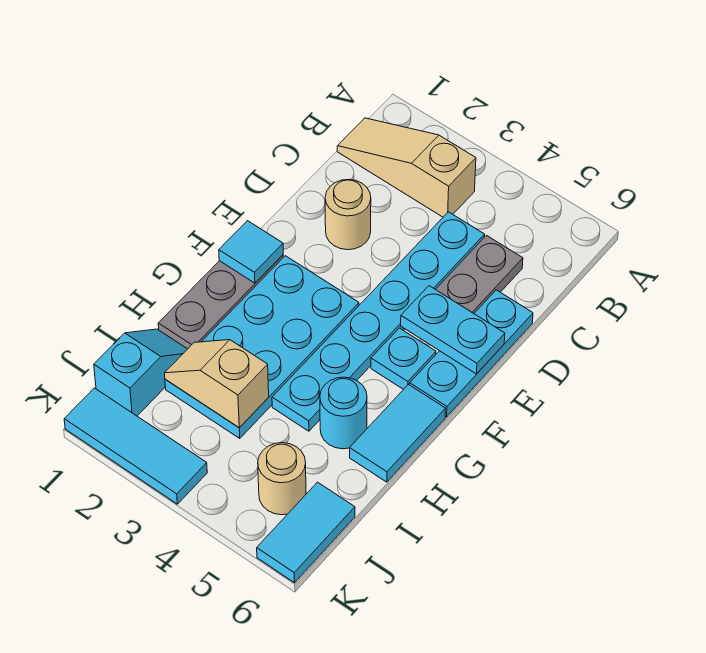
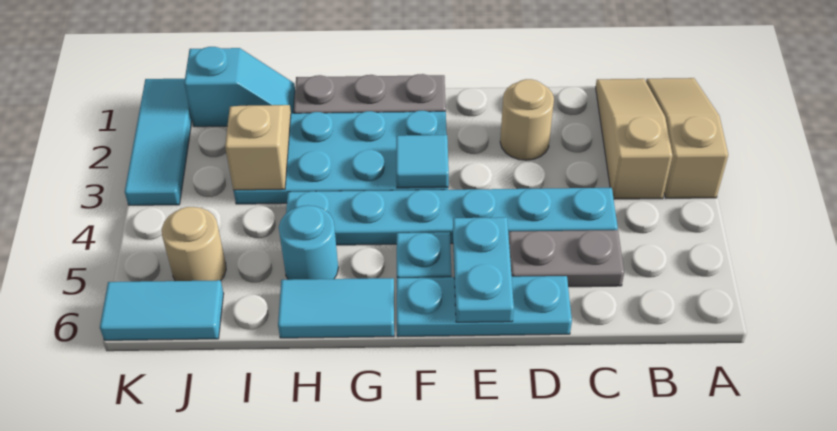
none -> tan 1x3 slope [646,78,728,198]
cyan 1x1 tile [219,221,283,283] -> cyan 1x1 tile moved to [396,135,449,188]

